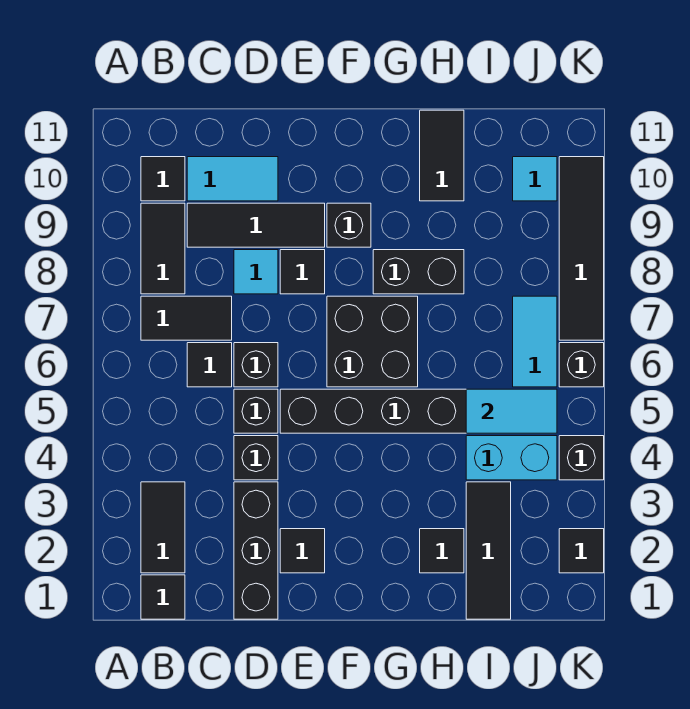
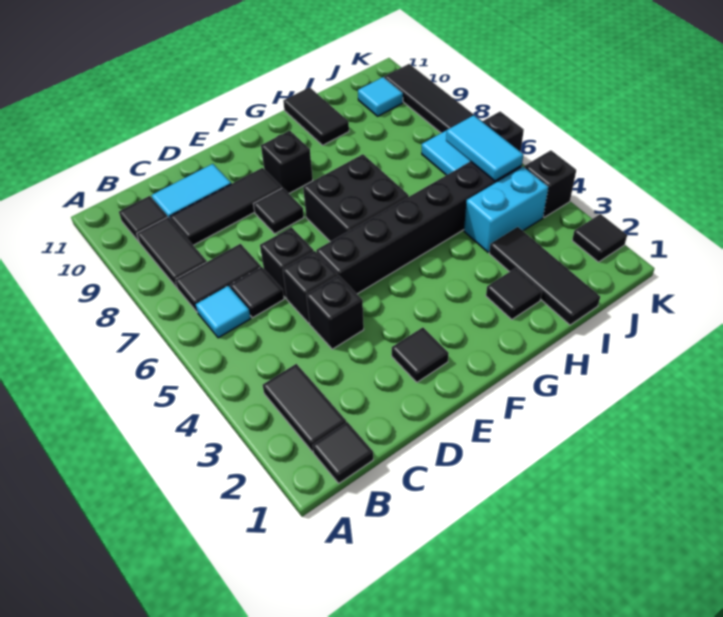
black 1x3 brick [234,482,278,619] -> none
cyan 1x1 tile [234,250,278,294] -> cyan 1x1 tile moved to [196,286,251,338]
black 1x2 brick [373,250,464,294] -> none
cyan 1x2 tile [466,389,557,433] -> cyan 1x2 tile turned to [446,115,523,181]

